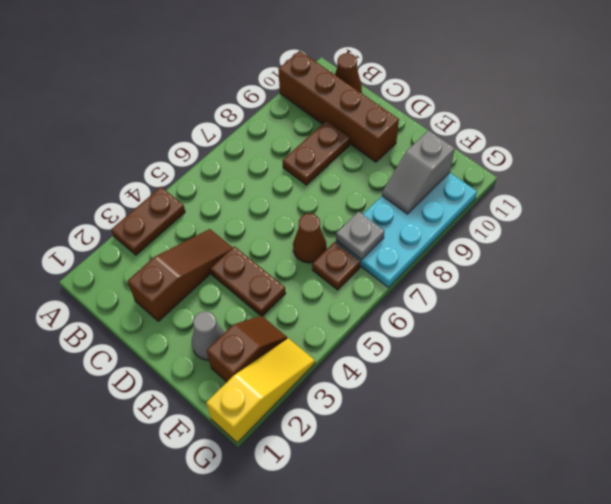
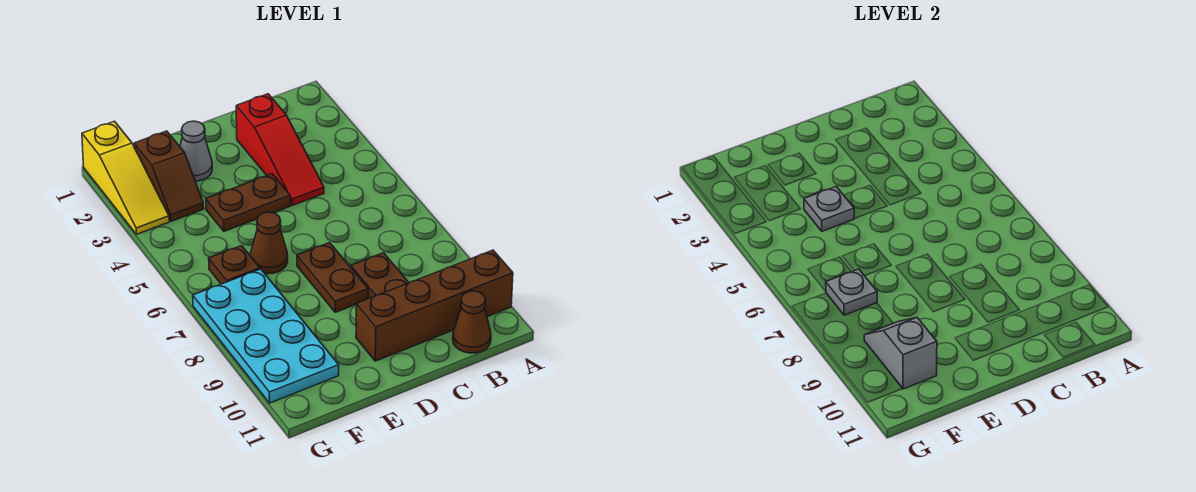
brown 1x2 plate [111,187,185,255] -> brown 1x2 plate moved to [297,243,368,312]
brown 1x3 slope [128,229,233,321] -> red 1x3 slope [236,94,324,206]
none -> grey 1x1 plate [804,187,855,231]

